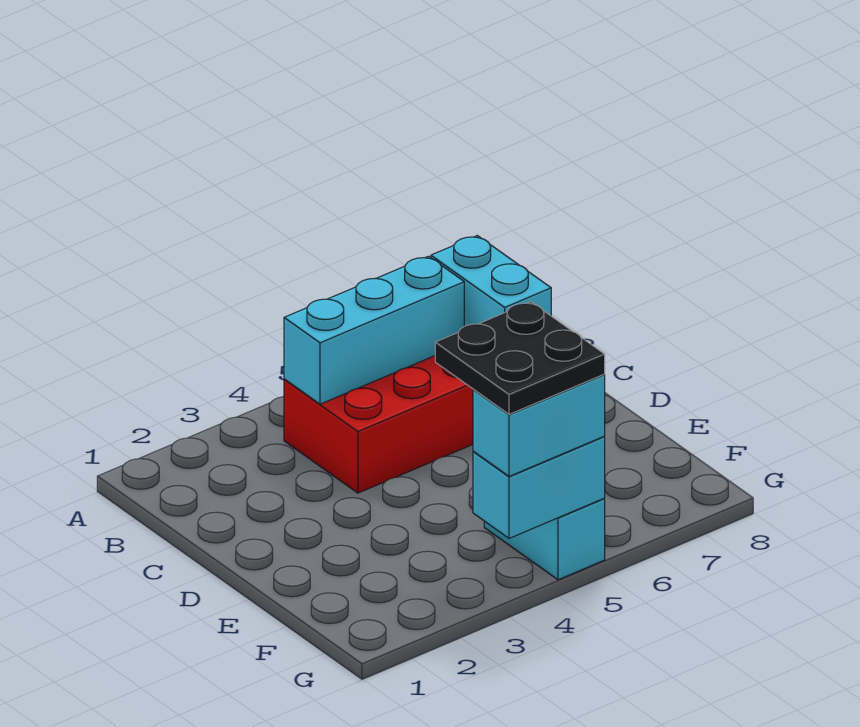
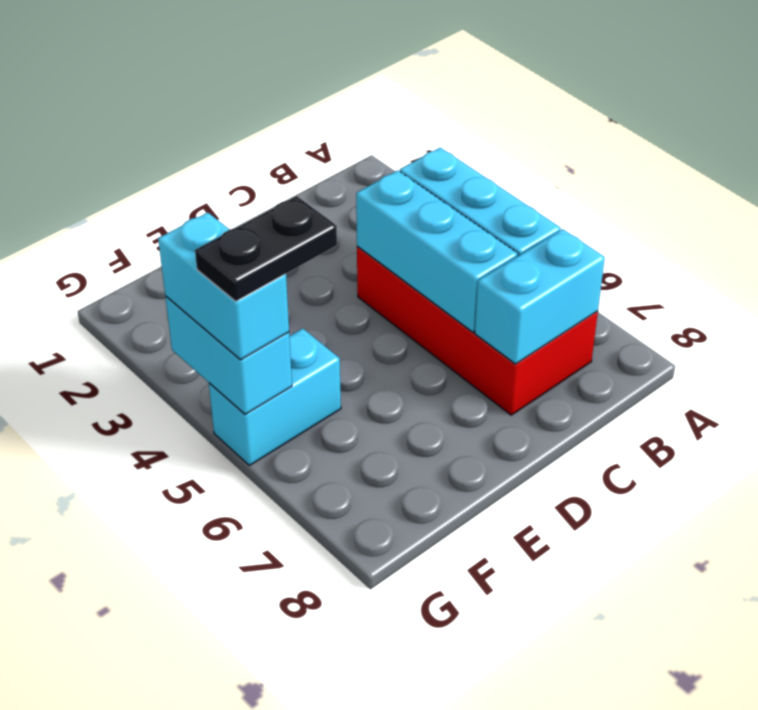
none -> cyan 1x3 brick [356,170,518,332]
black 2x2 plate [435,302,605,414] -> black 1x2 plate [195,196,337,301]

